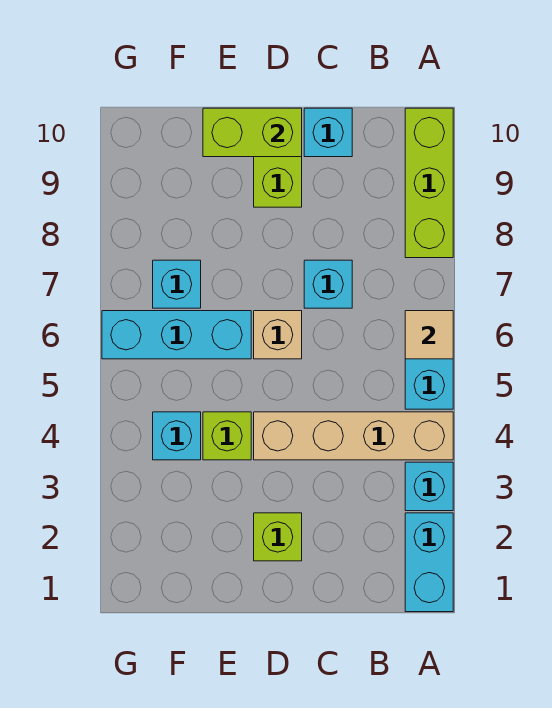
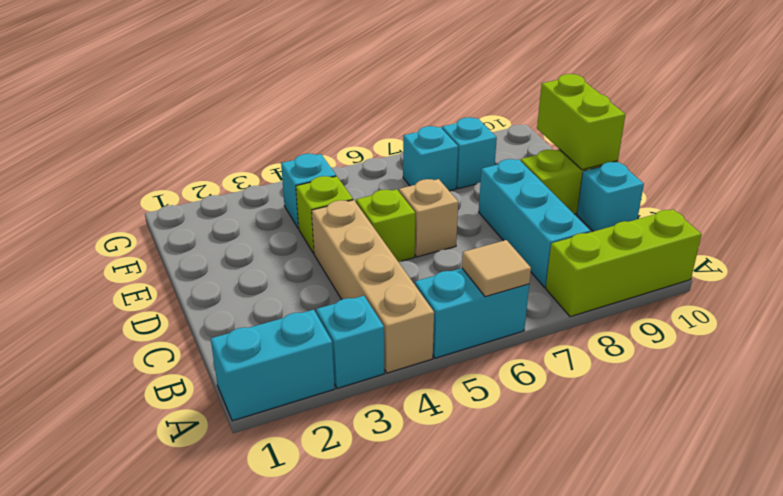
cyan 1x1 brick [304,260,352,308] -> cyan 1x1 brick moved to [442,117,497,189]
lime 1x1 brick [254,513,302,561] -> lime 1x1 brick moved to [356,189,415,262]
cyan 1x3 brick [102,311,251,359] -> cyan 1x3 brick moved to [479,159,590,287]

